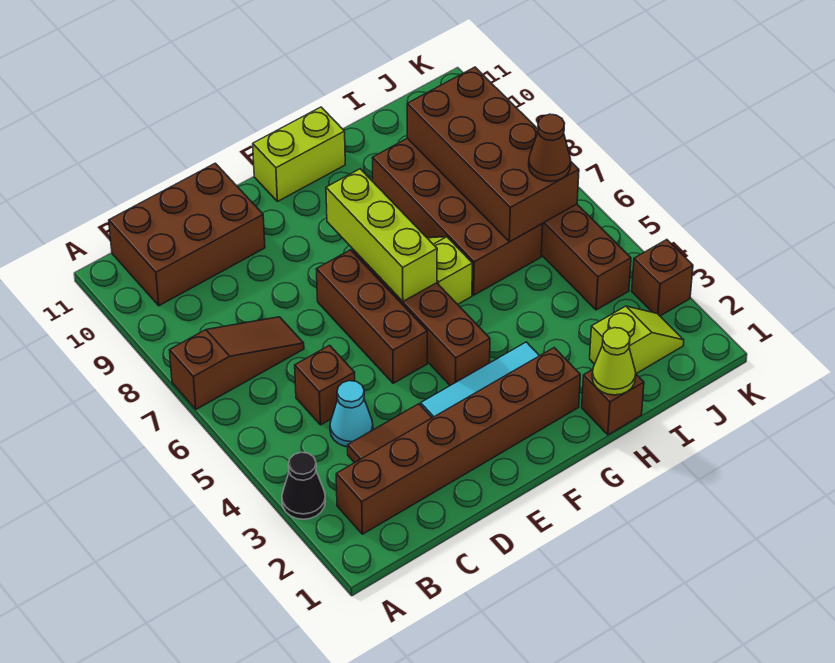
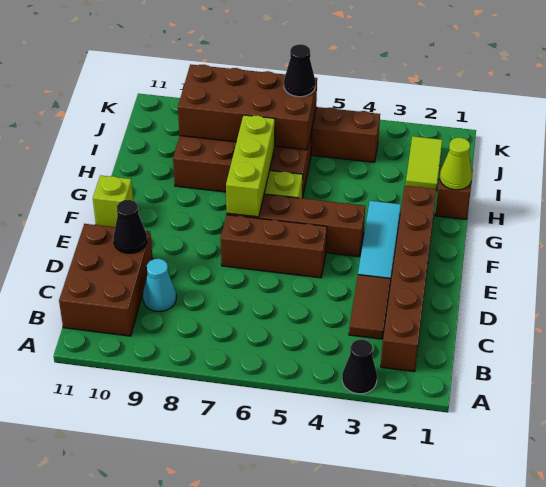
brown 1x3 slope [170,317,304,409] -> none
cyan 1x1 cone [330,381,373,447] -> cyan 1x1 cone moved to [143,259,176,311]
brown 1x1 brick [295,345,355,425] -> none
none -> black 1x1 cone [113,200,147,253]
lime 1x3 brick [326,169,437,301] -> lime 1x3 brick turned to [226,115,275,217]
lime 1x2 brick [253,107,345,202] -> lime 1x1 brick [93,175,133,227]
lime 1x2 slope [590,306,684,374] -> lime 1x2 tile [406,136,442,189]
brown 1x1 cone [529,114,571,181] -> black 1x1 cone [284,44,315,97]
brown 1x1 brick [632,240,693,316] -> none

